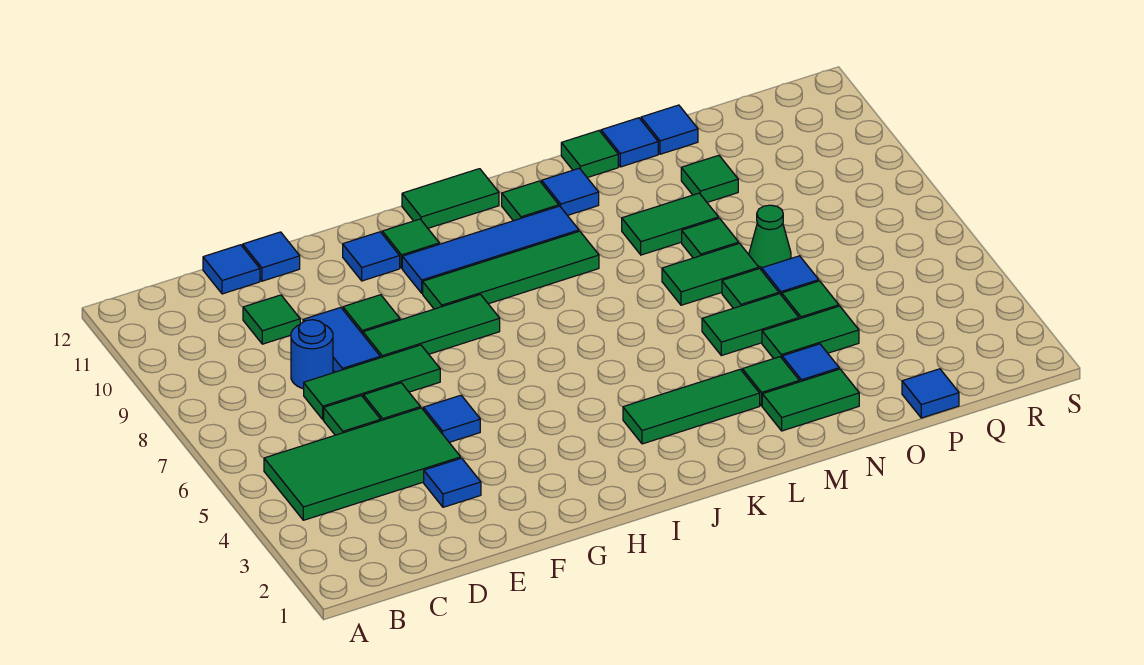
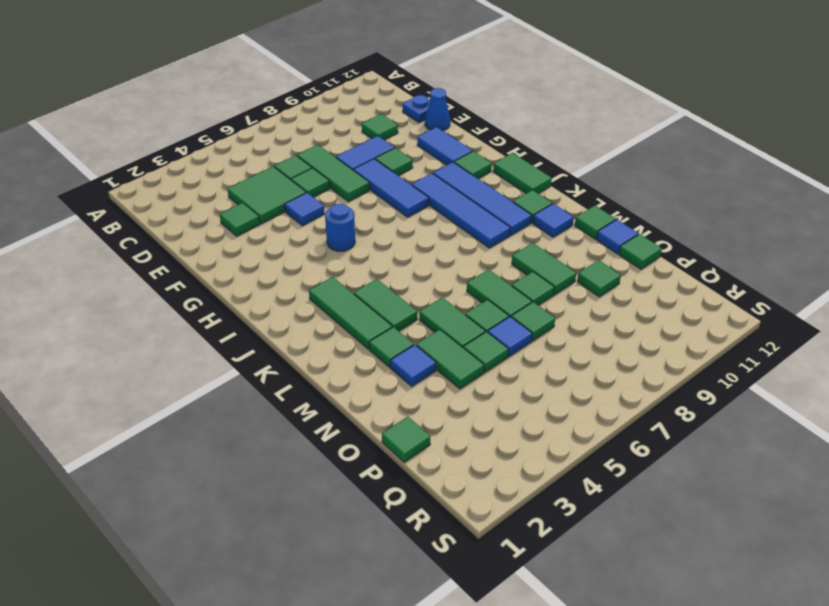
green 2x4 tile [264,408,461,520] -> green 2x2 tile [227,166,306,224]
blue 1x1 round brick [291,320,333,389] -> blue 1x1 round brick moved to [325,204,355,251]
blue 1x1 tile [203,245,260,294] -> blue 1x1 plate [403,94,430,123]
blue 1x1 tile [424,458,481,507] -> green 1x1 tile [220,203,260,236]
blue 1x1 tile [243,232,300,281] -> blue 1x1 cone [425,88,450,131]
green 1x3 tile [363,295,500,358] -> blue 1x3 tile [353,159,429,217]
blue 1x1 tile [343,232,400,281] -> blue 1x2 tile [417,127,473,165]
green 1x4 tile [423,231,599,309] -> blue 1x4 tile [412,173,510,248]
green 1x2 tile [762,369,859,431] -> green 1x2 tile moved to [354,279,417,331]
green 1x1 cone [749,205,791,271] -> green 1x1 tile [511,302,555,341]
blue 1x1 tile [641,105,698,154] -> green 1x1 tile [619,234,662,269]
blue 1x1 tile [902,369,959,418] -> green 1x1 tile [382,417,430,462]

